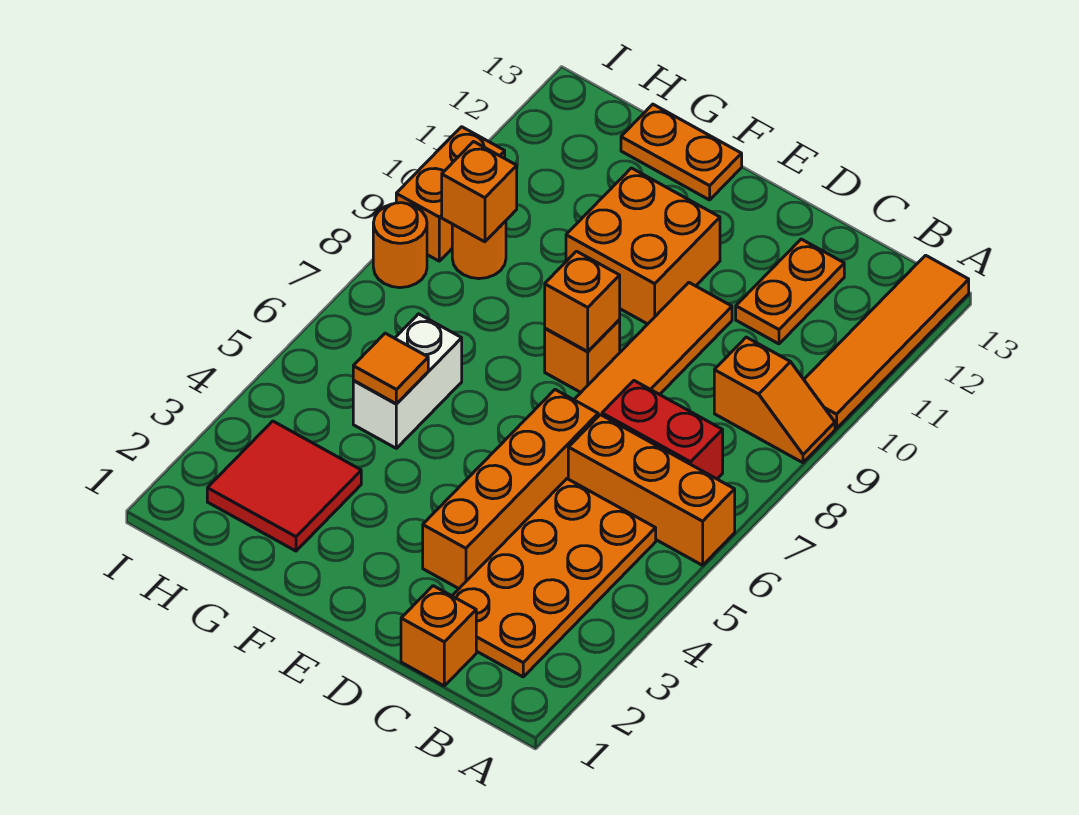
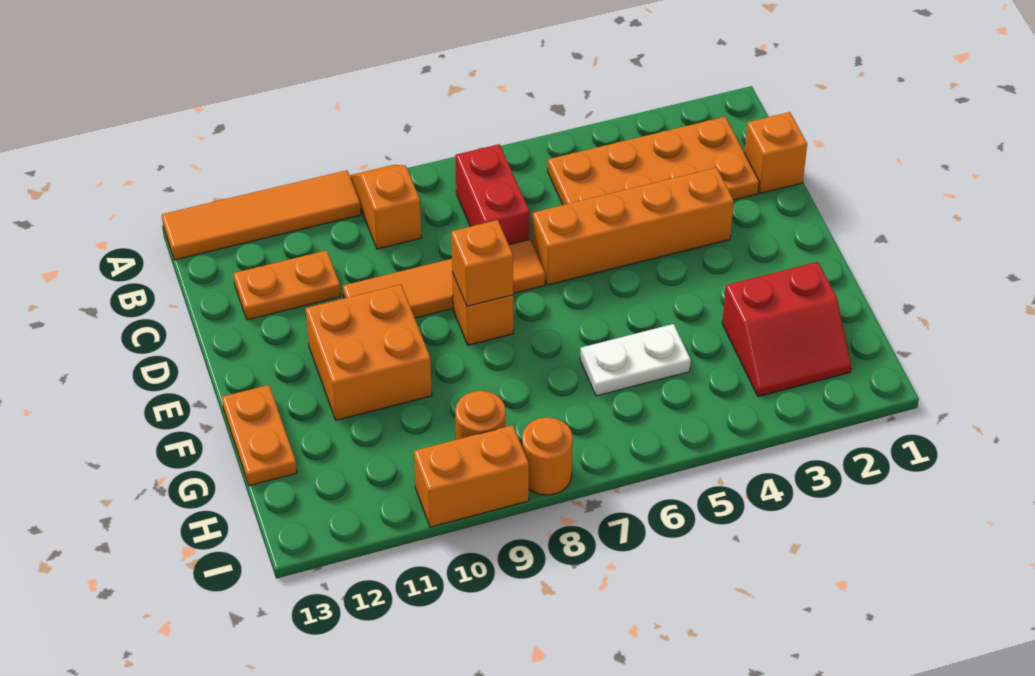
orange 1x3 brick [568,415,735,565] -> none
red 2x2 tile [207,421,361,551] -> red 2x2 slope [722,262,851,397]
white 1x2 brick [353,314,462,448] -> white 1x2 plate [580,324,691,396]
orange 1x1 tile [353,333,428,404] -> none
orange 1x1 brick [442,142,517,242] -> none

